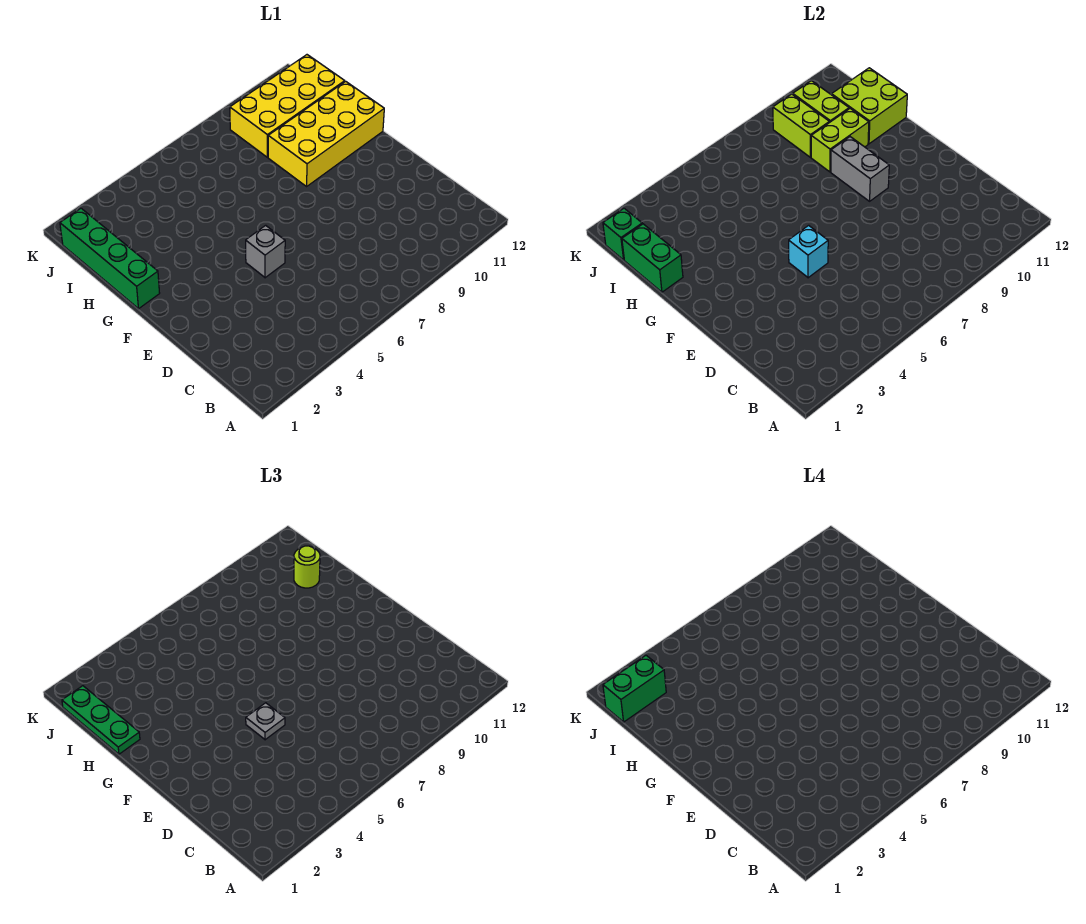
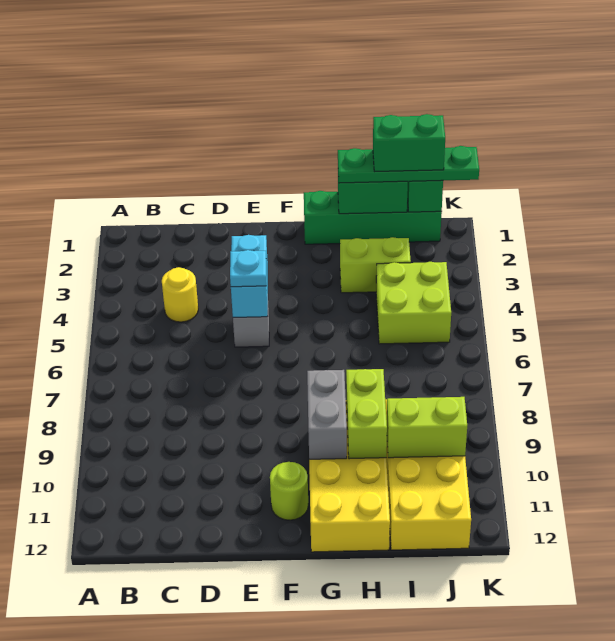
none -> yellow 1x1 round brick [162,267,198,322]
cyan 1x1 brick [789,225,828,278] -> cyan 1x2 brick [231,235,268,317]
grey 1x1 plate [246,703,285,740] -> cyan 1x1 plate [230,250,266,287]
grey 1x2 brick [831,137,889,201] -> grey 1x2 brick turned to [307,370,347,459]
green 1x3 plate [62,686,140,754] -> green 1x4 plate [338,146,479,183]
lime 2x2 brick [832,68,907,144] -> lime 2x2 brick moved to [376,262,451,344]
lime 1x2 brick [773,94,829,157] -> lime 1x2 brick moved to [340,237,411,293]
lime 1x1 round brick [294,546,320,588] -> lime 1x1 round brick moved to [270,462,308,520]
green 1x2 brick [603,656,666,722] -> green 1x2 brick turned to [373,114,445,172]

